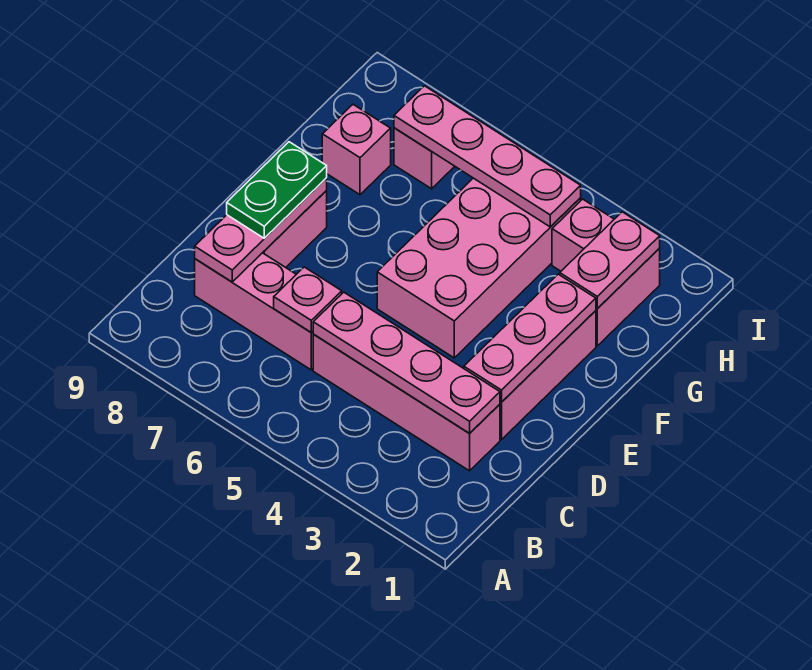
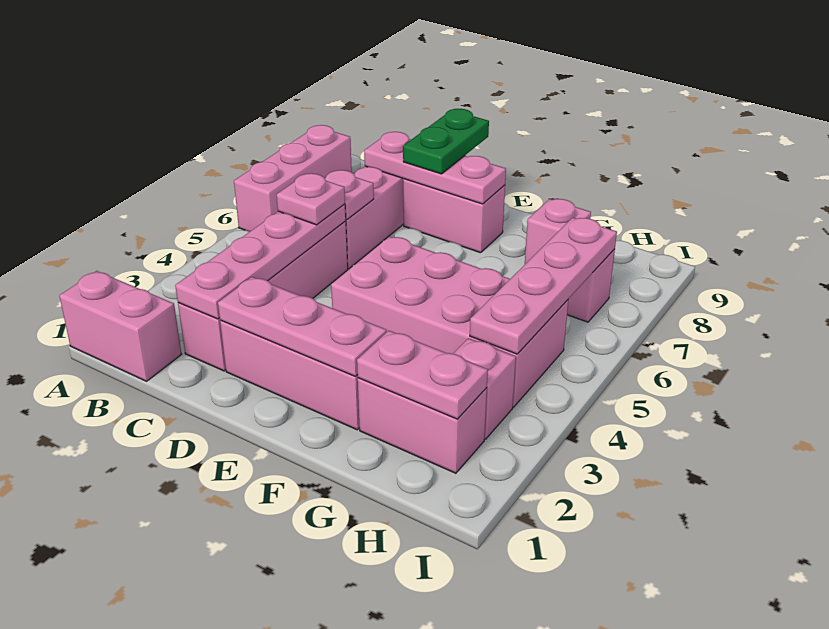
none -> pink 1x2 brick [59,271,181,381]
none -> pink 1x3 brick [234,125,352,232]
none -> pink 1x1 plate [277,173,345,225]
green 1x2 plate [227,142,327,238] -> green 1x2 plate turned to [403,109,489,174]

